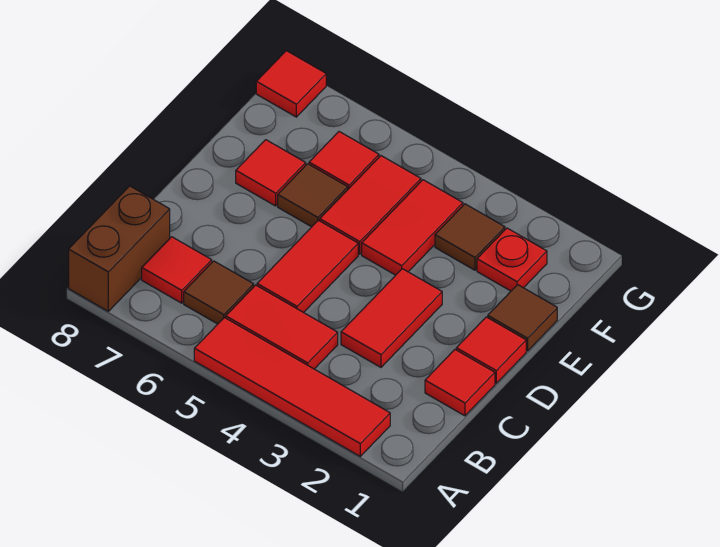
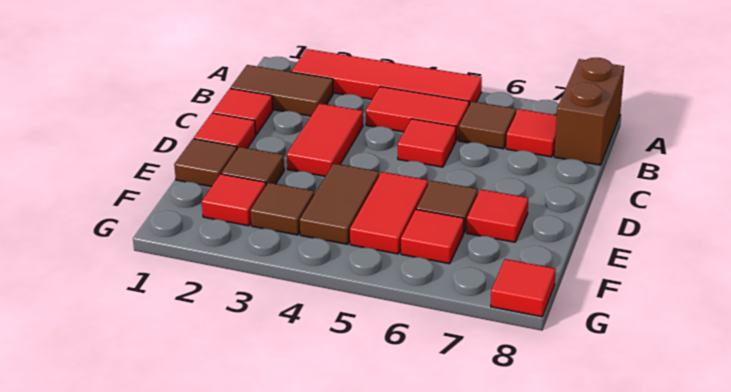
none -> brown 1x2 tile [231,65,333,116]
red 1x2 tile [257,220,358,313] -> red 1x1 tile [398,119,456,167]
none -> brown 1x1 tile [221,147,284,185]
red 1x2 tile [362,180,463,275] -> brown 1x2 tile [300,163,379,244]
red 1x1 plate [477,228,547,291] -> red 1x1 tile [202,174,266,226]

